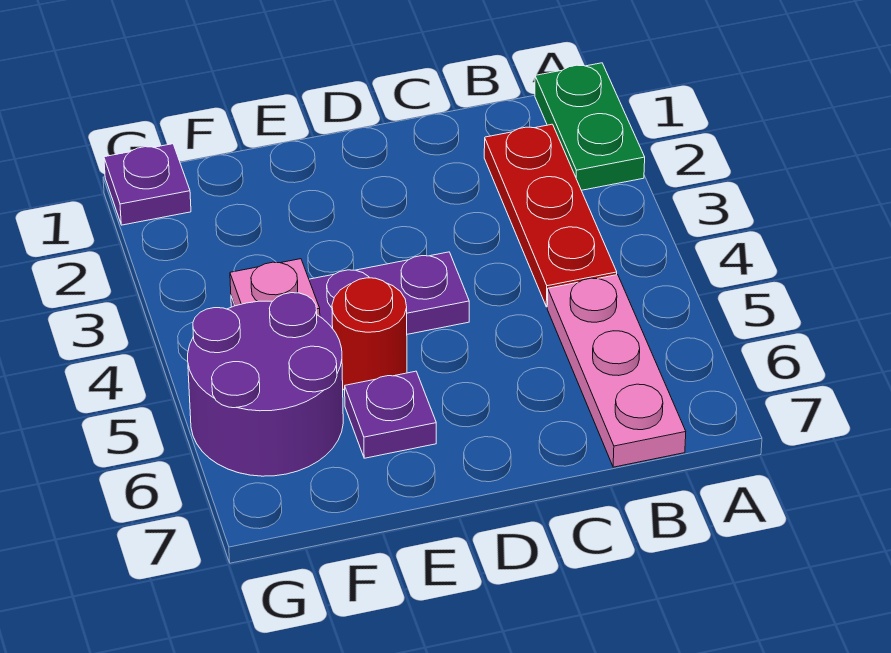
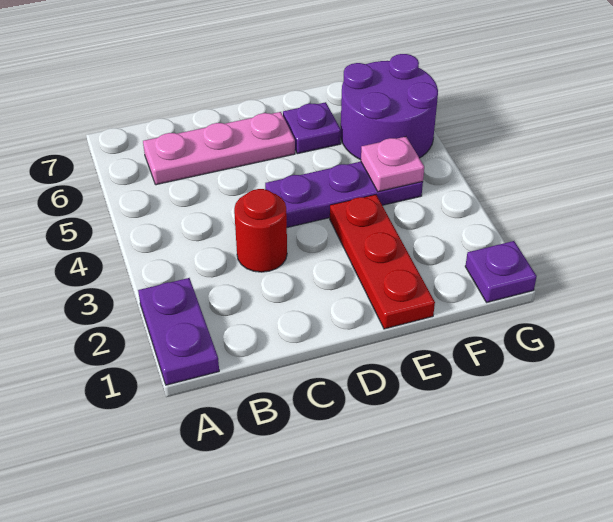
green 1x2 plate [535,63,645,190] -> purple 1x2 plate [138,278,219,385]
red 1x3 plate [484,124,617,307] -> red 1x3 plate moved to [330,195,435,329]
pink 1x3 plate [547,275,686,467] -> pink 1x3 plate turned to [143,112,295,185]
red 1x1 round brick [332,278,407,390] -> red 1x1 round brick moved to [234,189,287,272]

